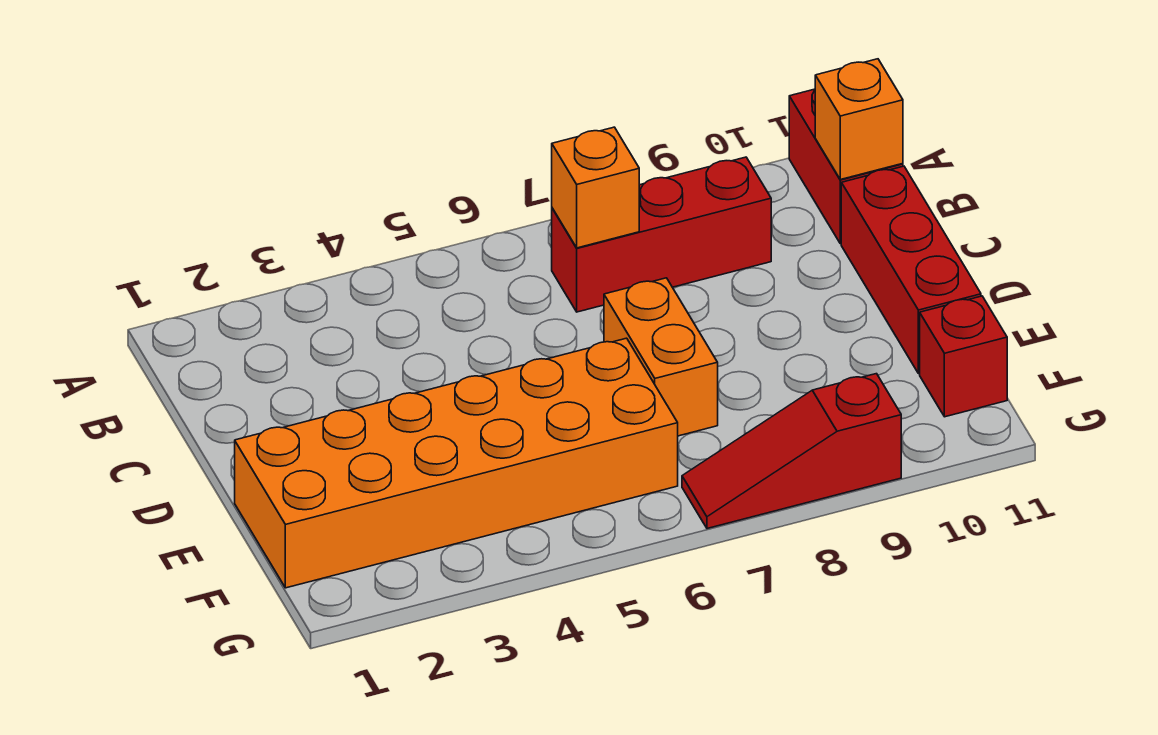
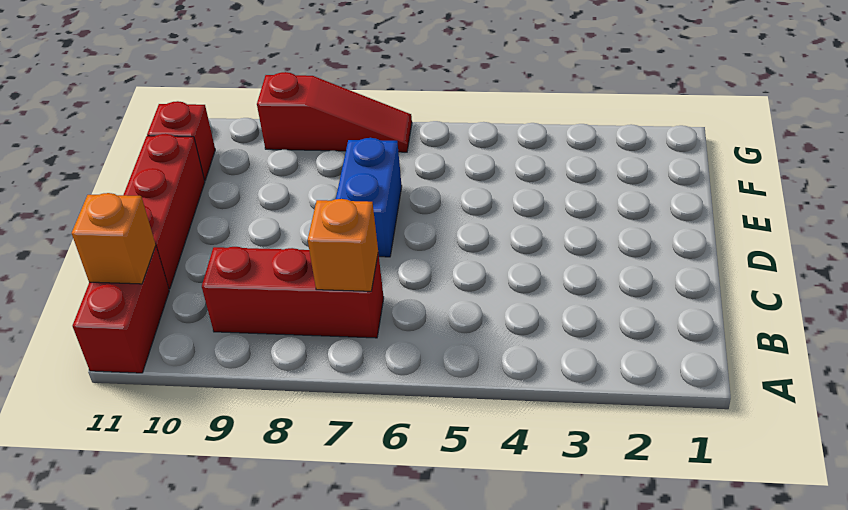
orange 1x2 brick [604,278,718,436] -> blue 1x2 brick [336,138,402,257]
orange 2x6 brick [235,338,678,588] -> none

